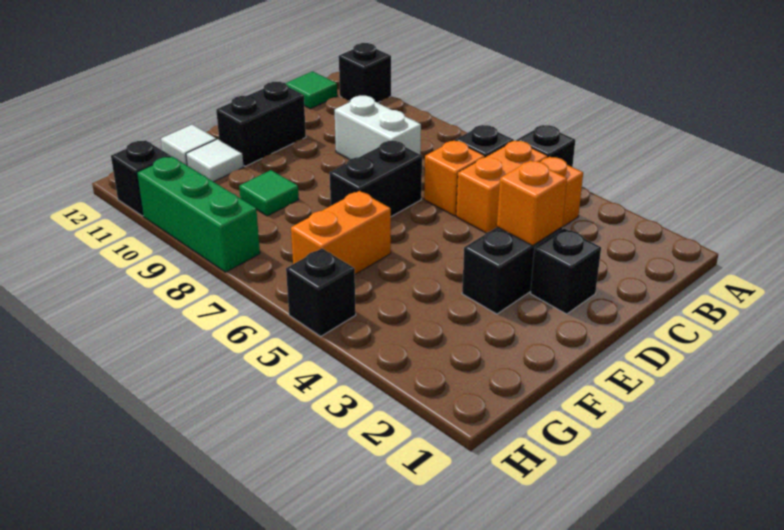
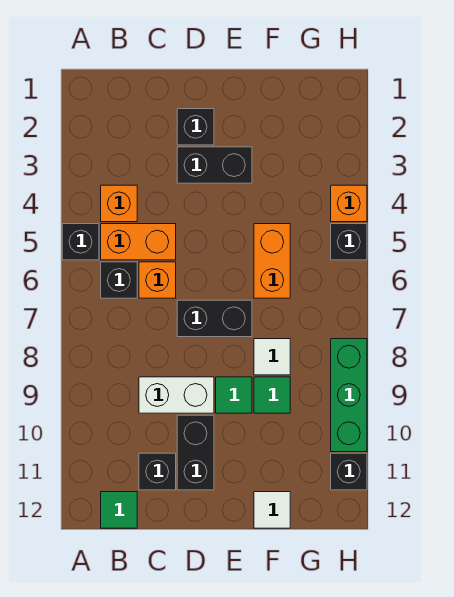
black 1x1 brick [339,43,391,103] -> black 1x1 brick moved to [139,453,176,490]
white 1x2 brick [335,96,421,159] -> white 1x2 brick turned to [139,377,214,413]
orange 1x1 brick [497,160,567,246] -> orange 1x1 brick moved to [331,185,367,222]
black 1x2 brick [216,82,306,166] -> black 1x2 brick turned to [177,415,214,490]
none -> green 1x1 tile [216,377,252,413]
orange 1x2 brick [291,191,391,274] -> orange 1x2 brick turned to [254,224,290,298]
white 1x1 tile [186,139,244,182] -> white 1x1 tile moved to [254,339,290,375]

